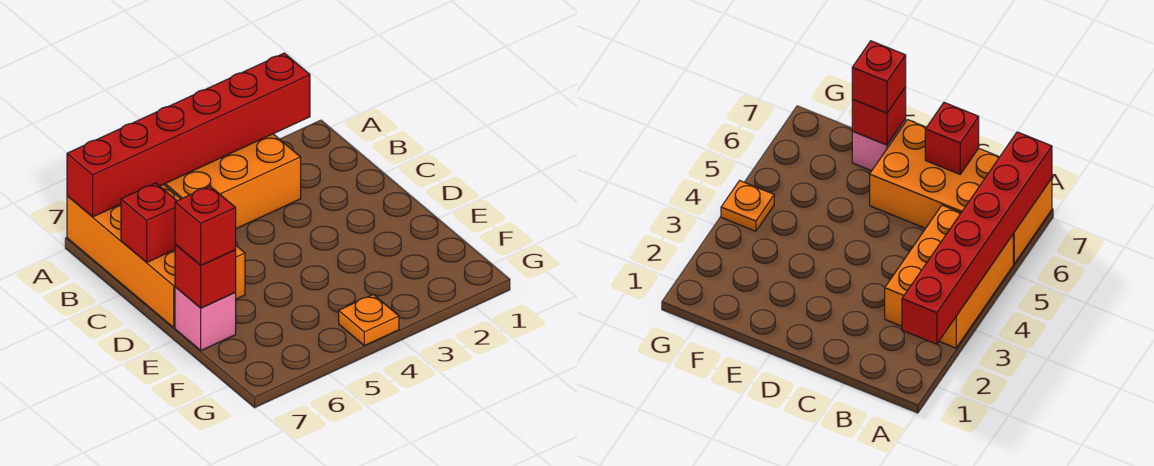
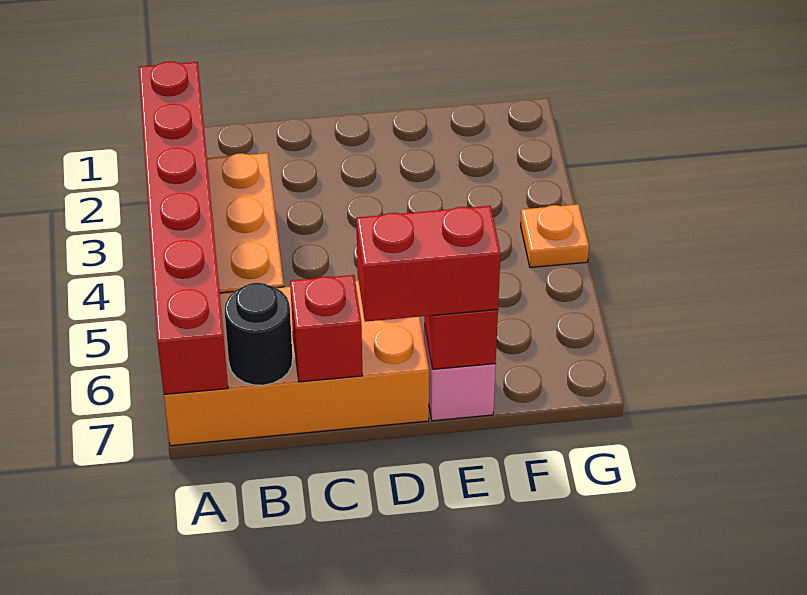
none -> black 1x1 round brick [225,283,293,385]
red 1x1 brick [175,186,236,265] -> red 1x2 brick [356,206,501,322]

